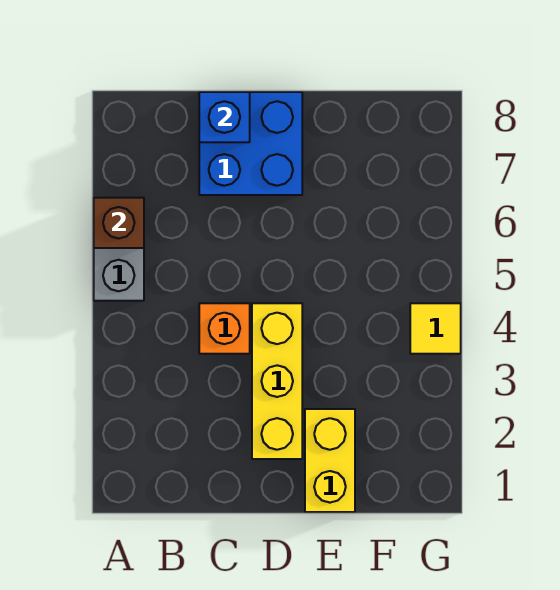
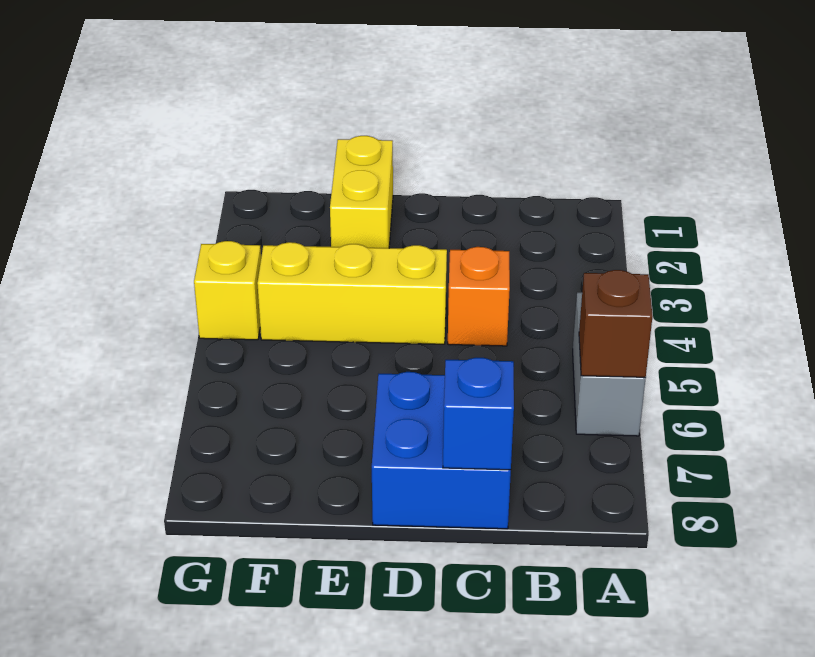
yellow 1x3 brick [252,303,302,459] -> yellow 1x3 brick turned to [257,242,447,344]
yellow 1x1 tile [410,303,461,354] -> yellow 1x1 brick [194,241,261,340]

